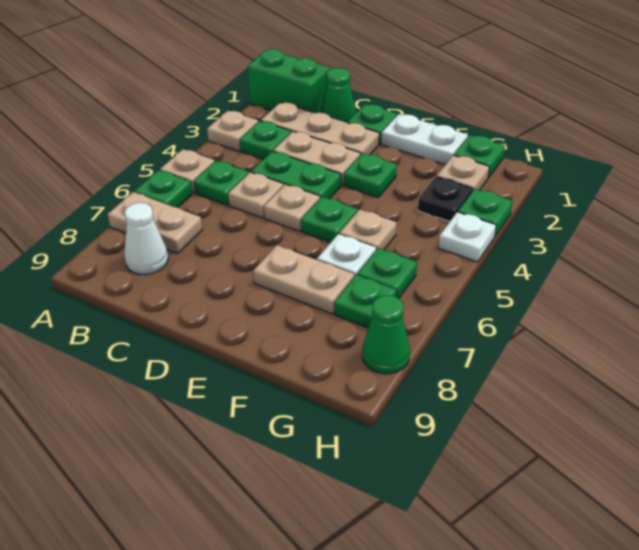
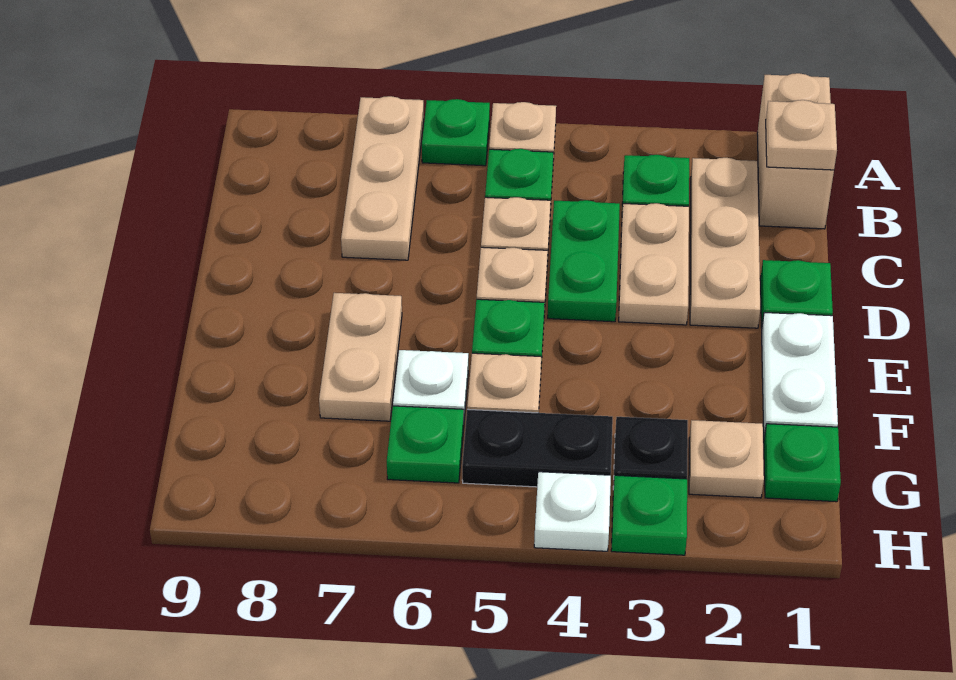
green 1x2 brick [248,49,330,113] -> tan 1x2 brick [757,73,834,229]
tan 1x1 plate [207,111,258,151] -> tan 1x1 plate moved to [766,100,837,170]
tan 1x2 plate [108,192,202,253] -> tan 1x3 plate [341,96,424,260]
white 1x1 cone [124,203,168,274] -> none
green 1x1 cone [321,68,356,122] -> none
green 1x1 plate [344,153,397,197] -> none
none -> black 1x2 plate [462,409,613,487]
green 1x1 plate [334,275,396,328] -> none
green 1x1 cone [362,295,410,374] -> none

